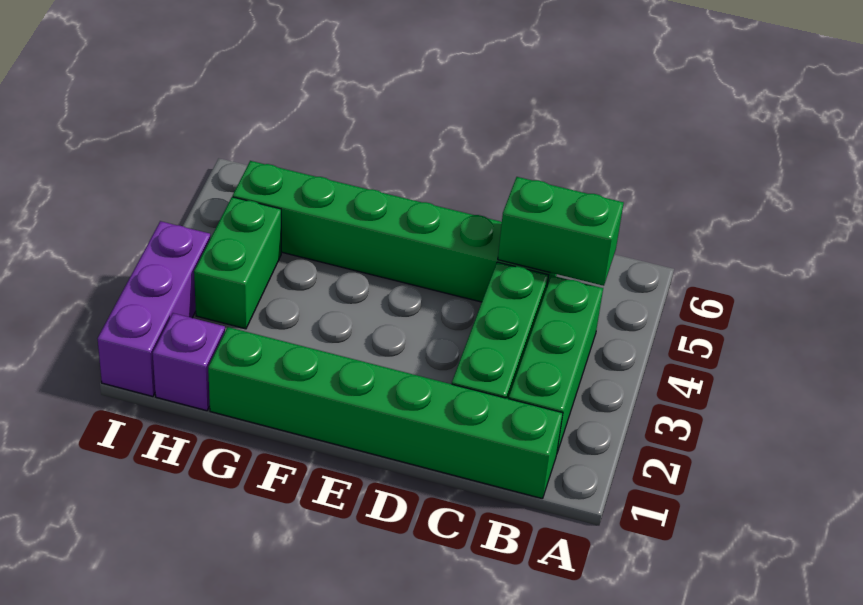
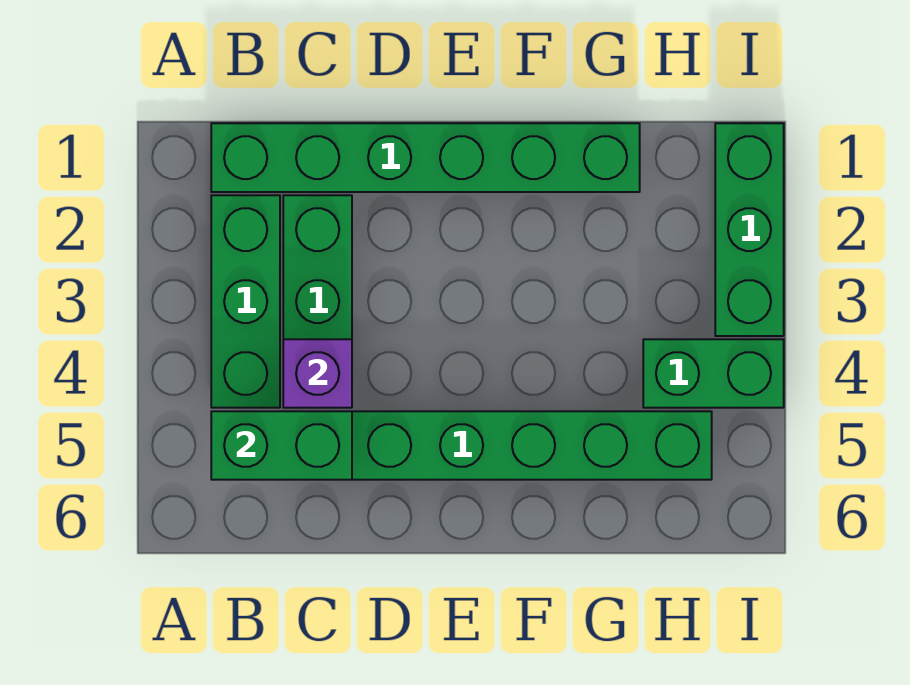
purple 1x1 brick [153,313,225,411] -> purple 1x1 brick moved to [283,339,352,408]
green 1x2 brick [194,197,281,329] -> green 1x2 brick turned to [643,339,784,408]
purple 1x3 brick [98,221,210,396] -> green 1x3 brick [715,123,784,336]

